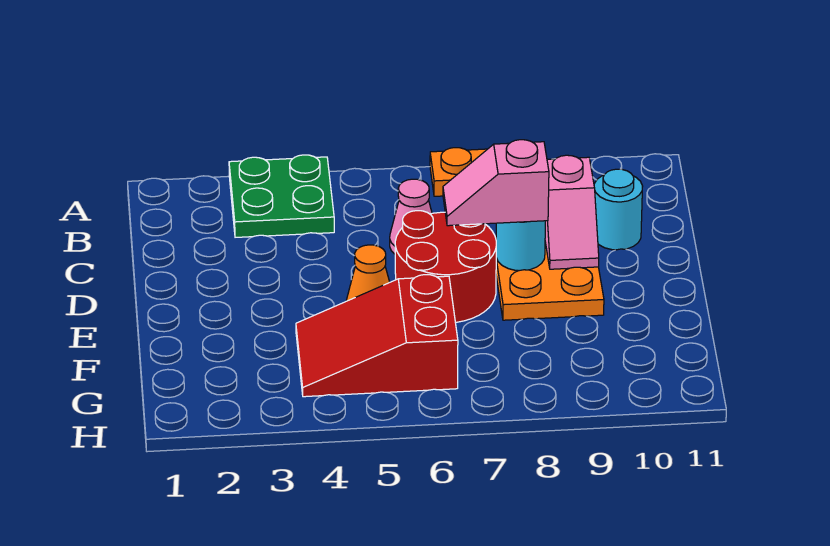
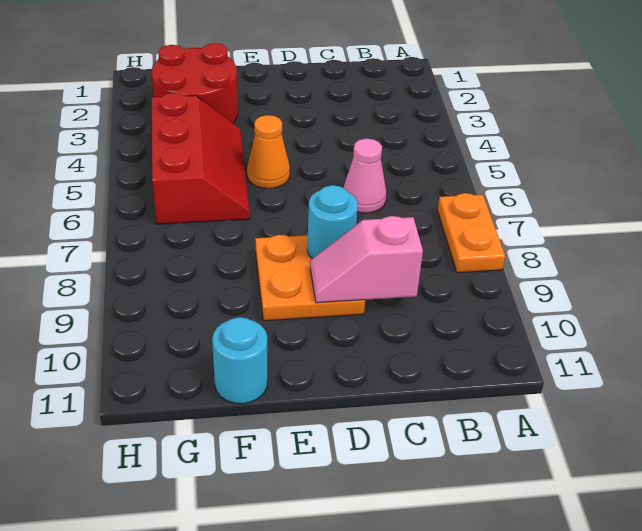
green 2x2 plate [229,155,334,237] -> none
cyan 1x1 round brick [594,169,643,250] -> cyan 1x1 round brick moved to [212,317,267,404]
red 2x2 round brick [395,211,496,322] -> red 2x2 round brick moved to [151,43,238,123]
pink 1x2 slope [443,140,549,226] -> none
red 2x3 slope [296,275,458,397] -> red 2x3 slope turned to [152,93,250,224]

